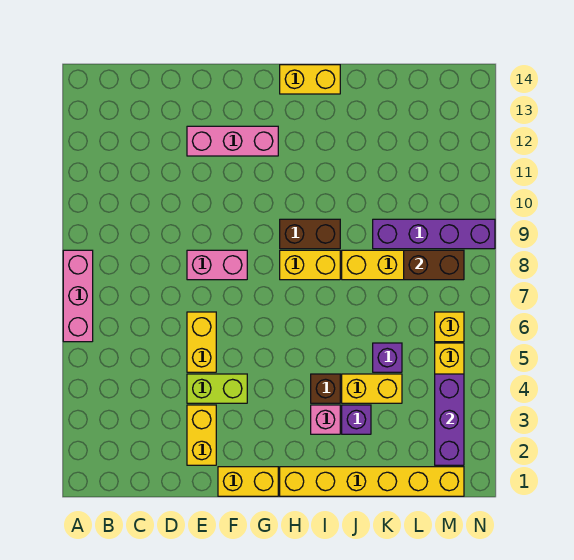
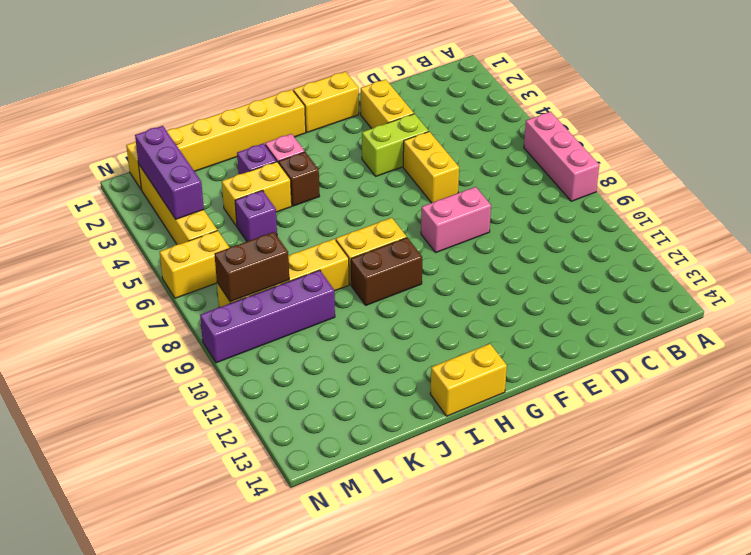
pink 1x3 brick [187,126,278,156] -> none
yellow 1x1 brick [435,312,464,342] -> yellow 1x2 brick [160,231,229,298]

